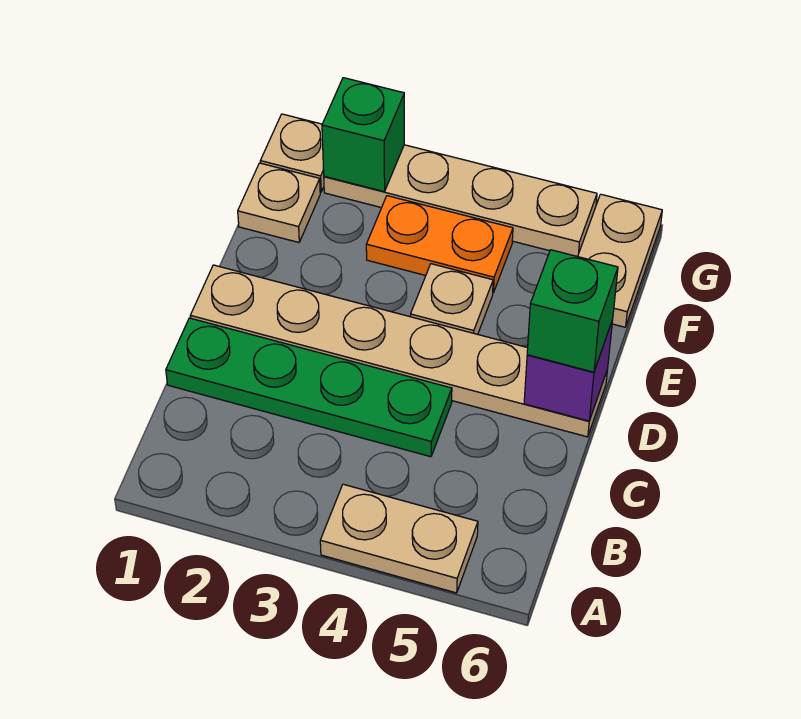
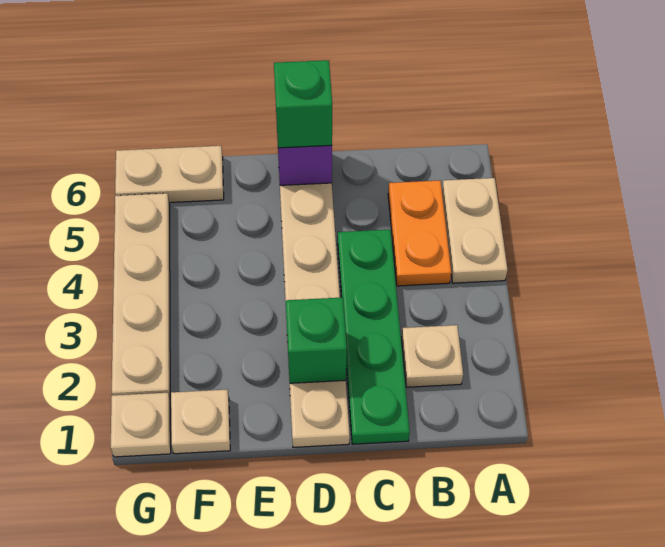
tan 1x1 plate [410,264,493,334] -> tan 1x1 plate moved to [402,325,463,387]
orange 1x2 plate [366,196,513,293] -> orange 1x2 plate moved to [388,180,451,286]
green 1x1 brick [322,78,404,192] -> green 1x1 brick moved to [286,297,347,383]

